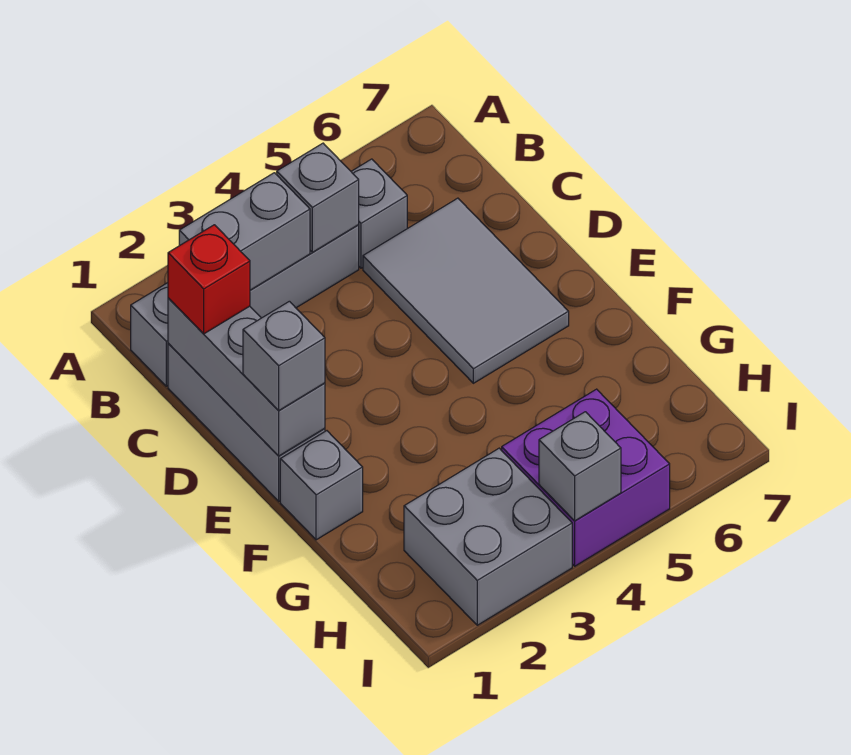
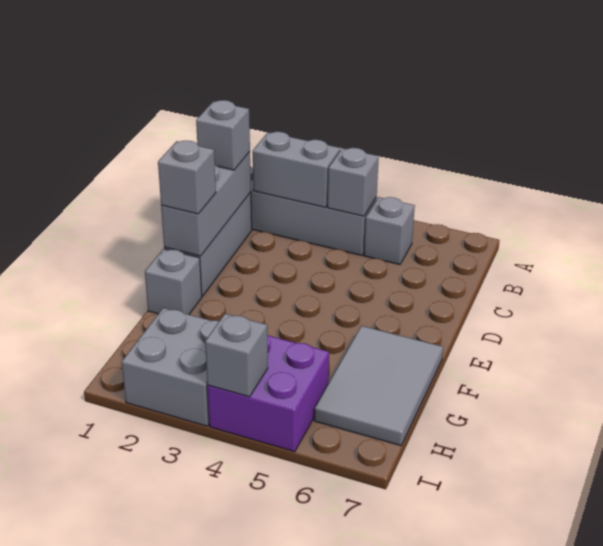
red 1x1 brick [168,225,250,334] -> grey 1x1 brick [196,100,250,170]
grey 2x3 tile [363,198,569,383] -> grey 2x3 tile moved to [314,326,443,446]

